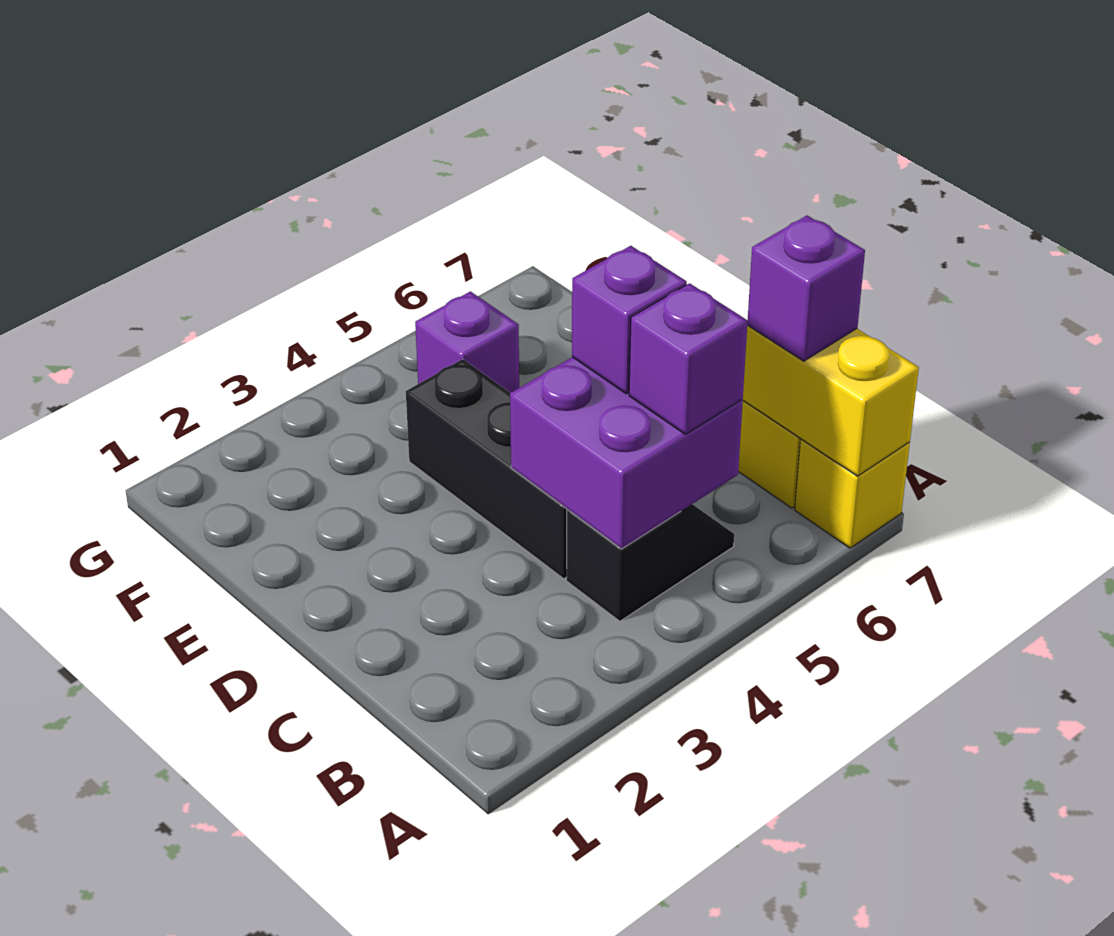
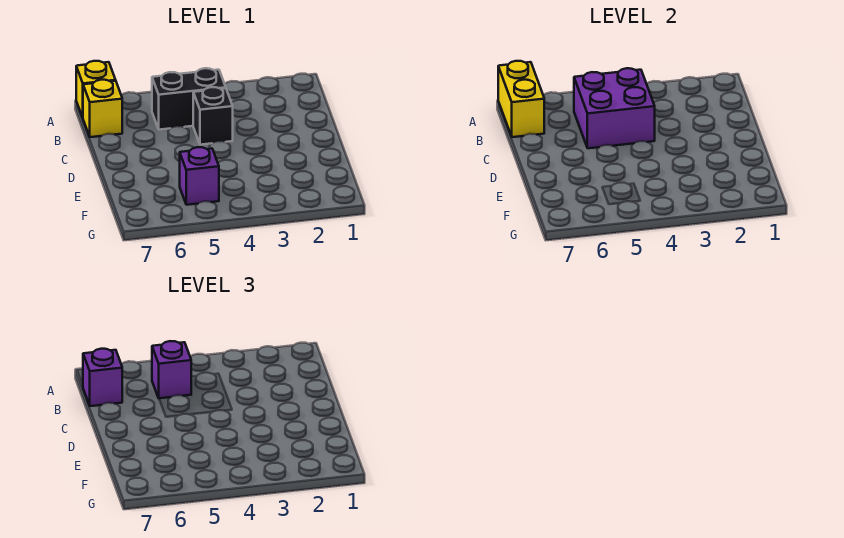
black 1x2 slope [566,504,734,621] -> black 1x2 brick [152,68,226,130]
black 1x3 brick [406,359,567,579] -> black 1x1 brick [193,87,233,145]
purple 1x1 brick [572,246,687,394] -> none

